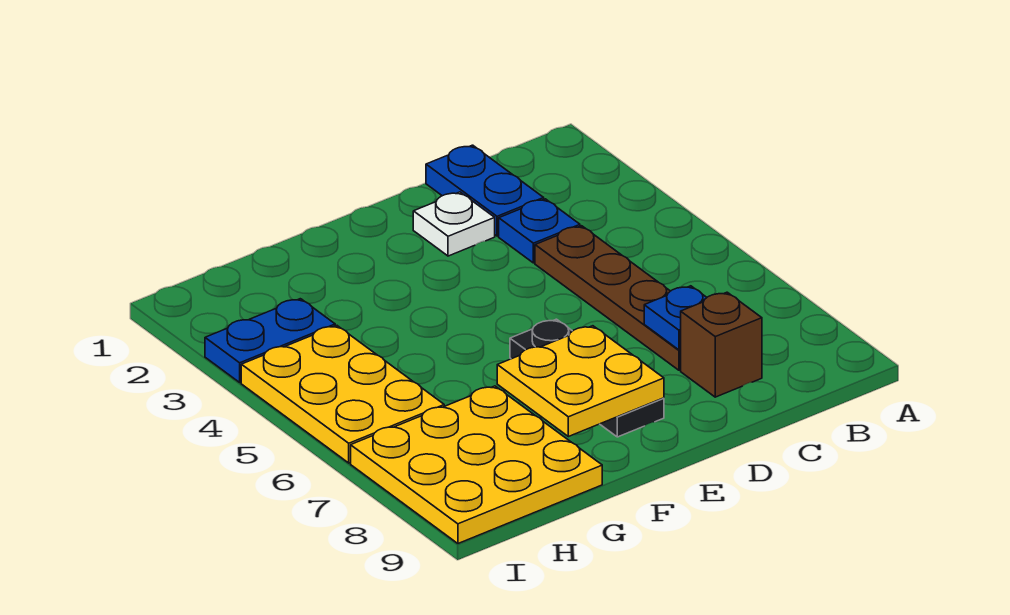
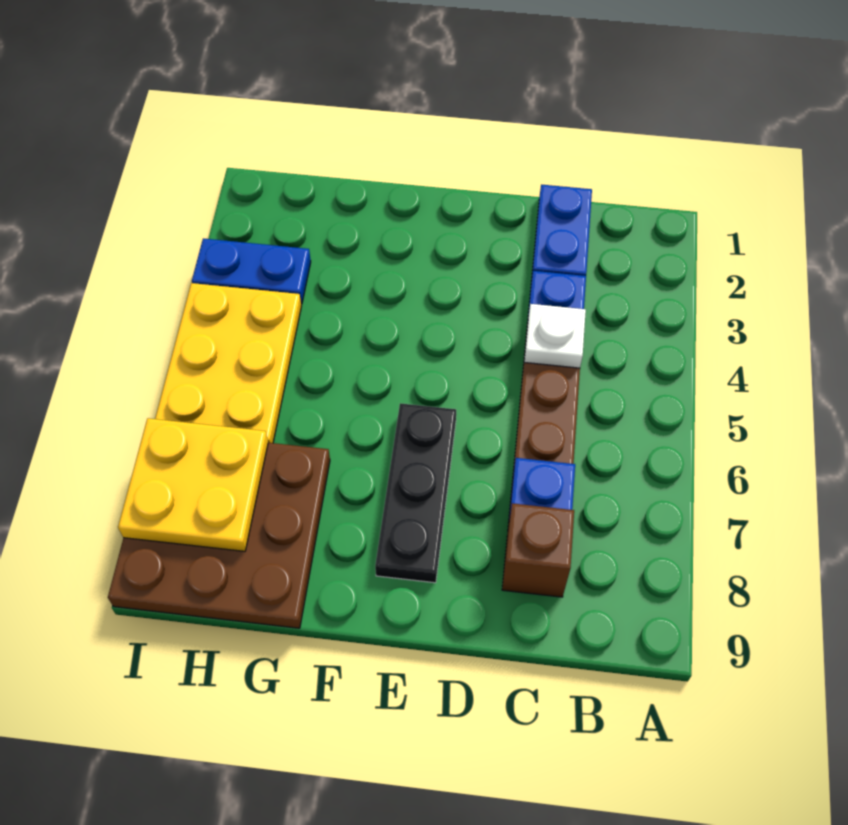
white 1x1 plate [413,192,495,256] -> white 1x1 plate moved to [524,304,586,368]
yellow 2x2 plate [497,326,664,437] -> yellow 2x2 plate moved to [118,418,268,551]
yellow 3x3 plate [351,386,602,543] -> brown 3x3 plate [108,443,330,628]

